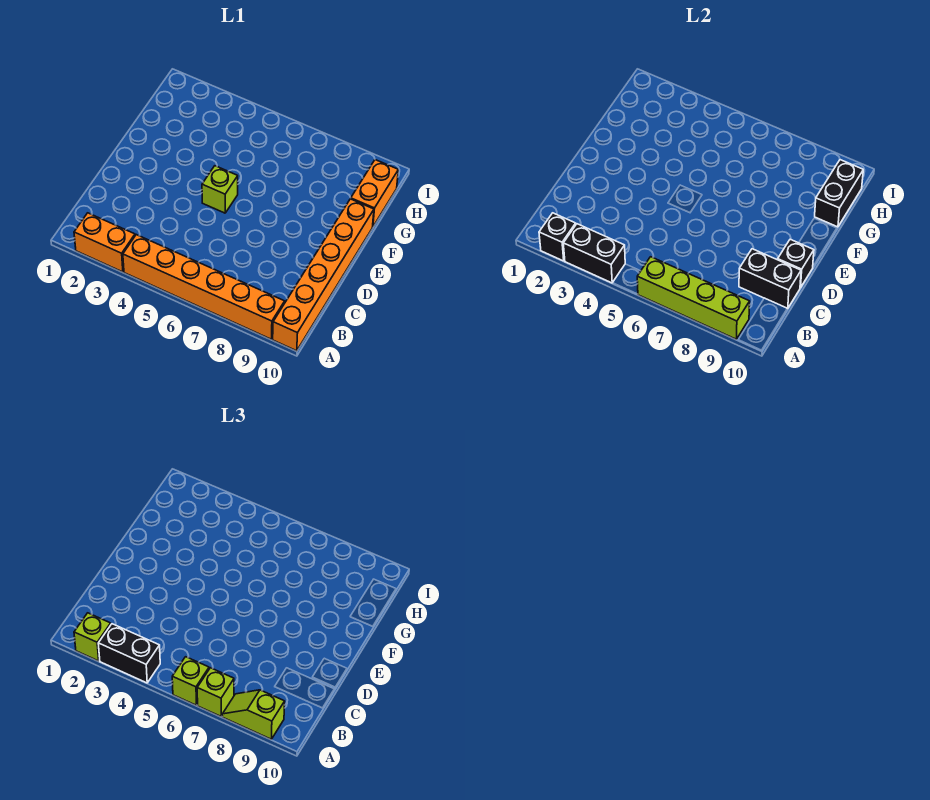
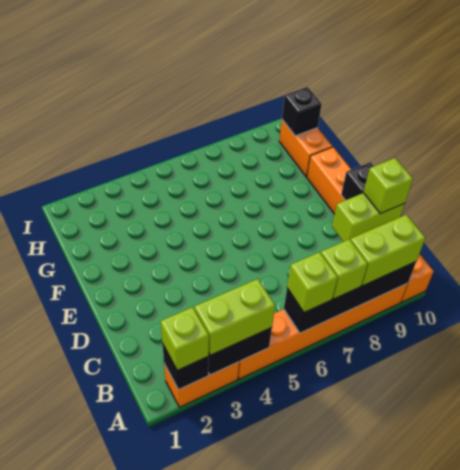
black 1x2 brick [98,624,160,683] -> lime 1x2 brick [194,279,275,355]
lime 1x4 brick [637,257,750,339] -> black 1x4 brick [284,262,416,333]
lime 1x2 slope [222,690,285,739] -> lime 1x2 brick [350,215,425,286]
black 1x2 brick [739,249,801,309] -> lime 1x2 brick [332,193,405,242]
lime 1x1 brick [202,166,238,213] -> lime 1x1 brick moved to [363,158,413,214]
black 1x2 brick [815,160,863,227] -> black 1x1 brick [282,87,322,136]

